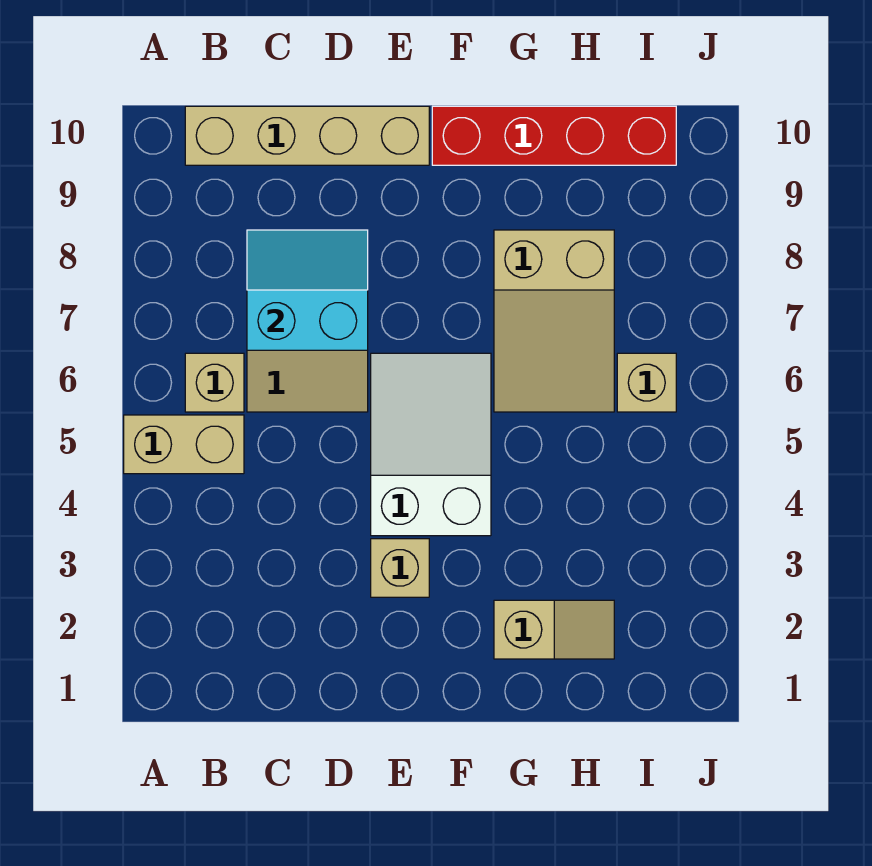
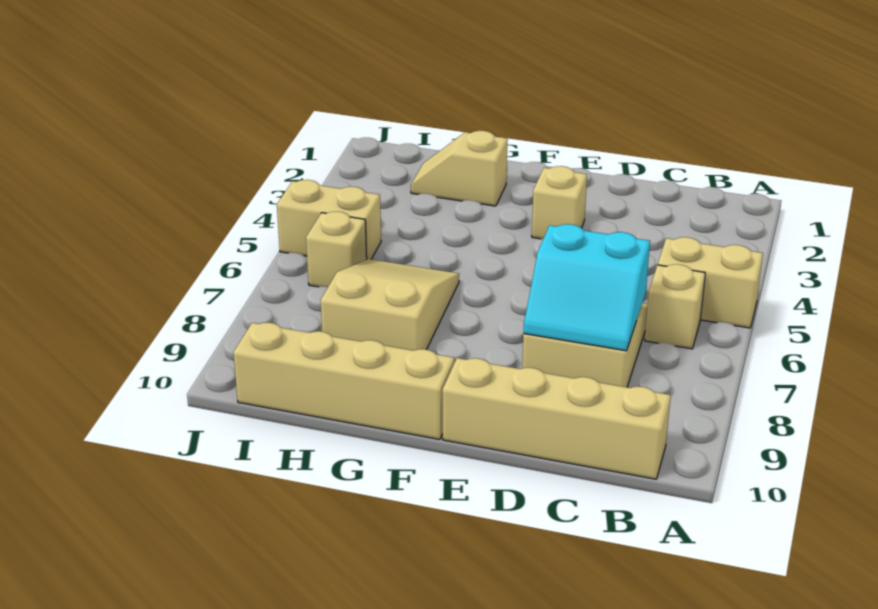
white 2x3 slope [371,353,491,536] -> none
red 1x4 brick [432,106,676,165] -> tan 1x4 brick [233,323,454,439]
none -> tan 1x2 brick [277,180,381,259]

